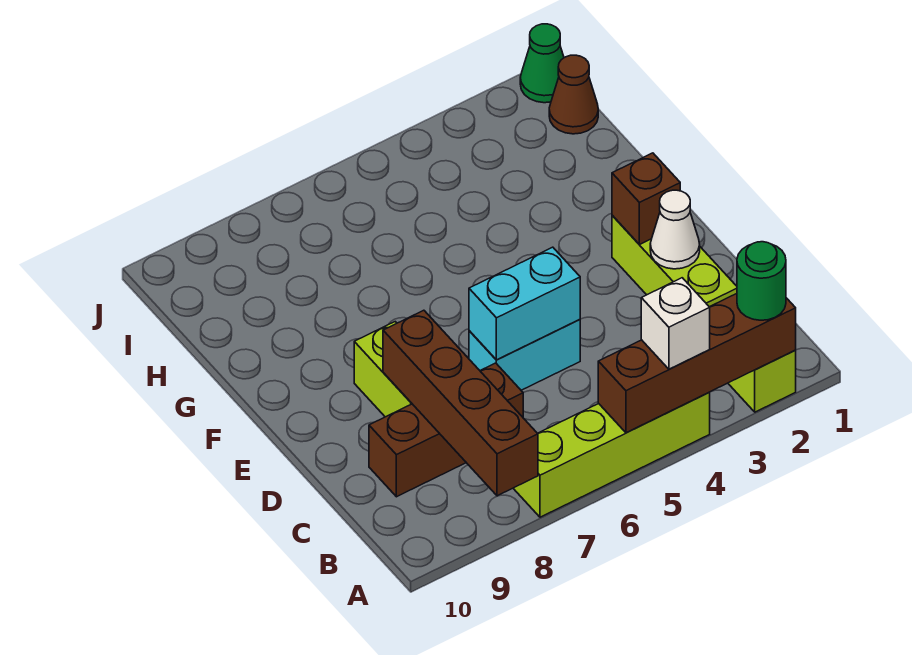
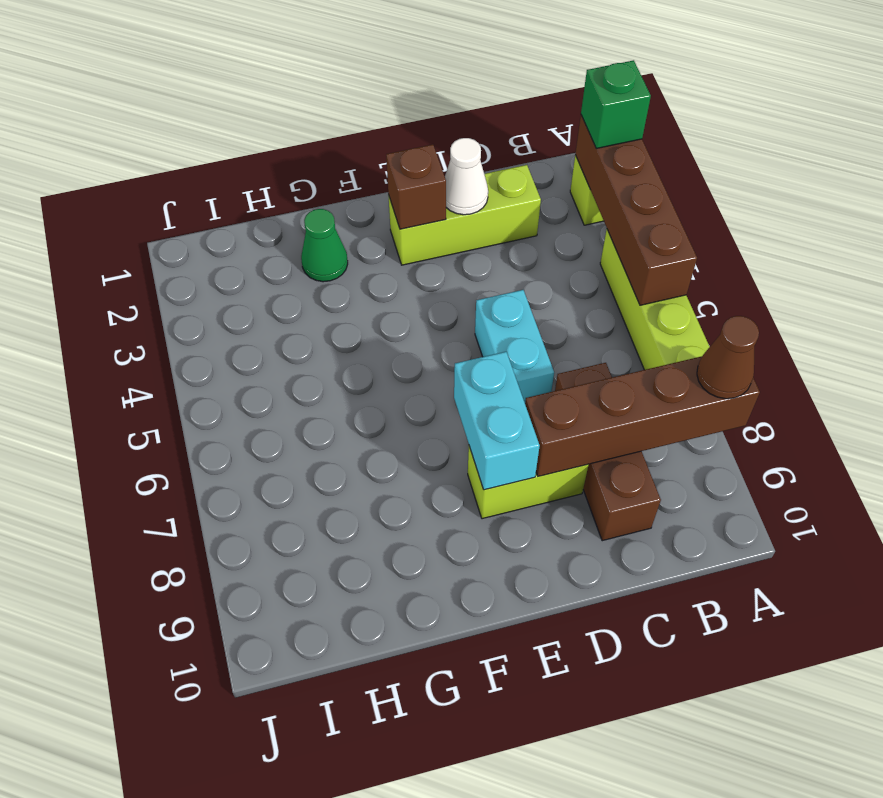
green 1x1 round brick [737,242,786,320] -> green 1x1 brick [581,60,651,148]
white 1x1 brick [641,278,710,369] -> none
cyan 1x2 brick [469,247,580,360] -> cyan 1x2 brick moved to [454,352,540,490]
brown 1x1 cone [549,55,598,134] -> brown 1x1 cone moved to [697,316,759,399]
green 1x1 cone [520,24,564,103] -> green 1x1 cone moved to [301,209,348,282]

